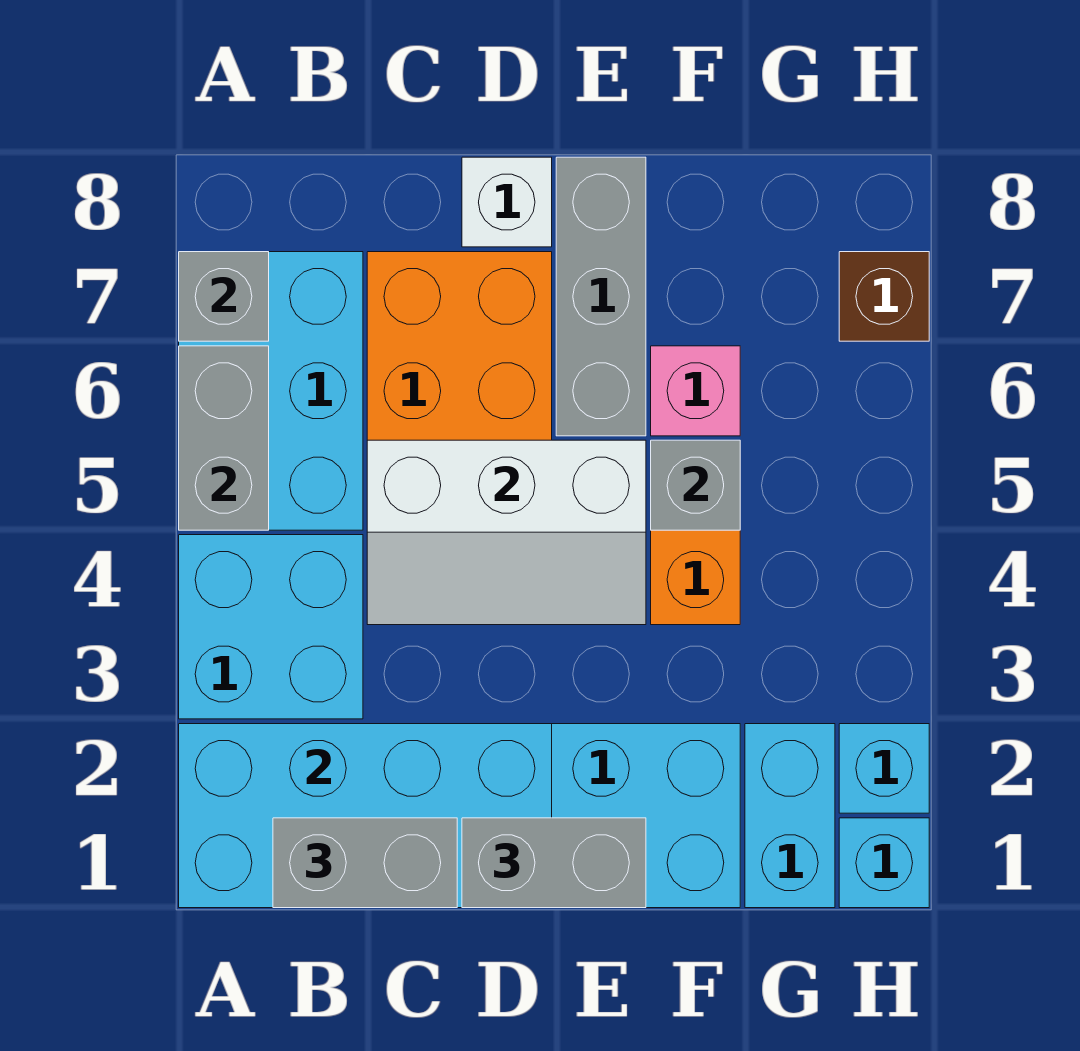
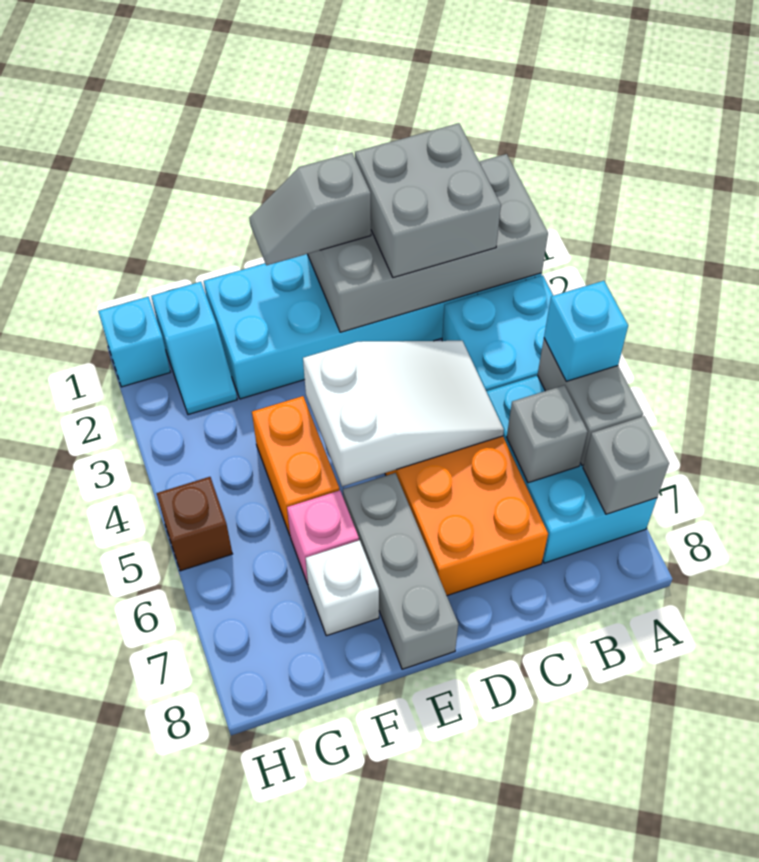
cyan 2x4 brick [179,724,552,908] -> grey 2x4 brick [308,154,548,332]
grey 1x2 brick [273,818,457,908] -> grey 2x2 brick [355,123,501,278]
white 2x3 slope [367,440,646,625] -> white 2x3 slope turned to [303,341,504,487]
grey 1x2 brick [462,818,646,908] -> grey 1x2 slope [249,153,371,265]
white 1x1 brick [462,157,552,247] -> white 1x1 brick moved to [306,540,379,636]
grey 1x1 brick [651,440,740,530] -> grey 1x1 brick moved to [507,385,588,483]
cyan 1x2 brick [745,724,835,908] -> cyan 1x2 slope [151,282,237,415]
cyan 1x1 brick [839,724,929,813] -> cyan 1x1 brick moved to [544,281,628,381]
brown 1x1 brick [839,252,929,341] -> brown 1x1 brick moved to [157,477,232,571]

